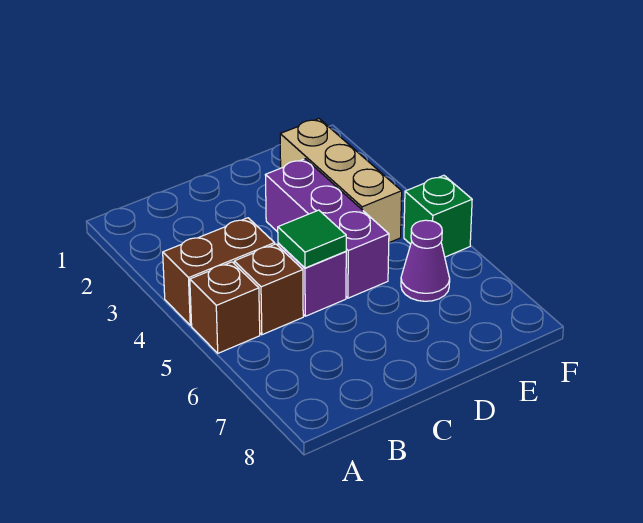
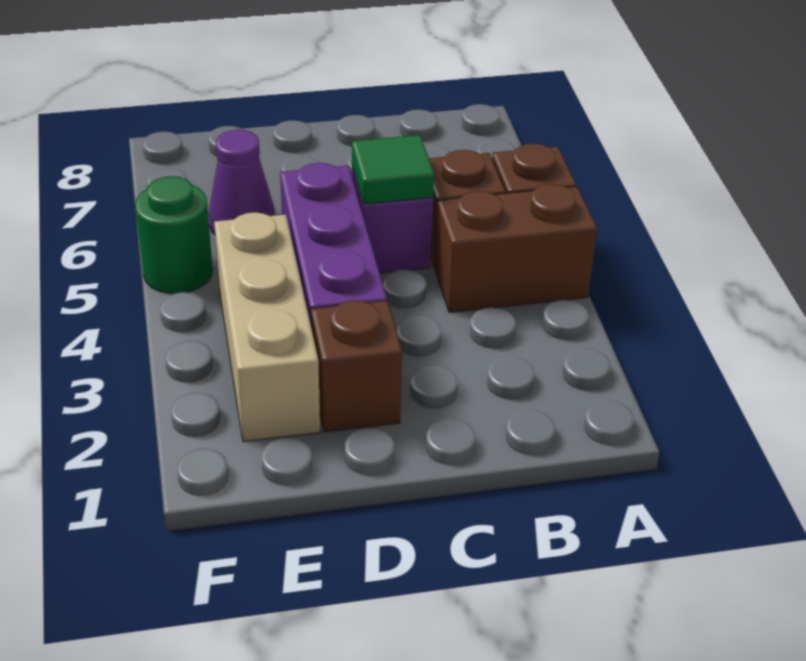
none -> brown 1x1 brick [311,300,402,432]
green 1x1 brick [404,175,472,257] -> green 1x1 round brick [135,176,213,294]

